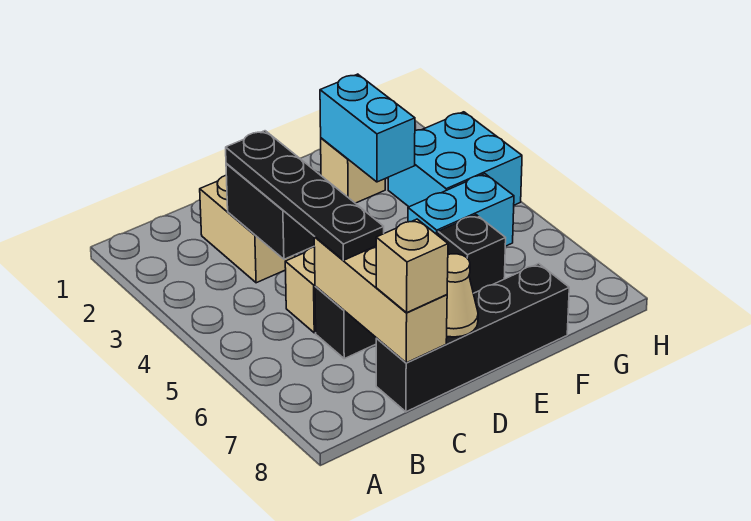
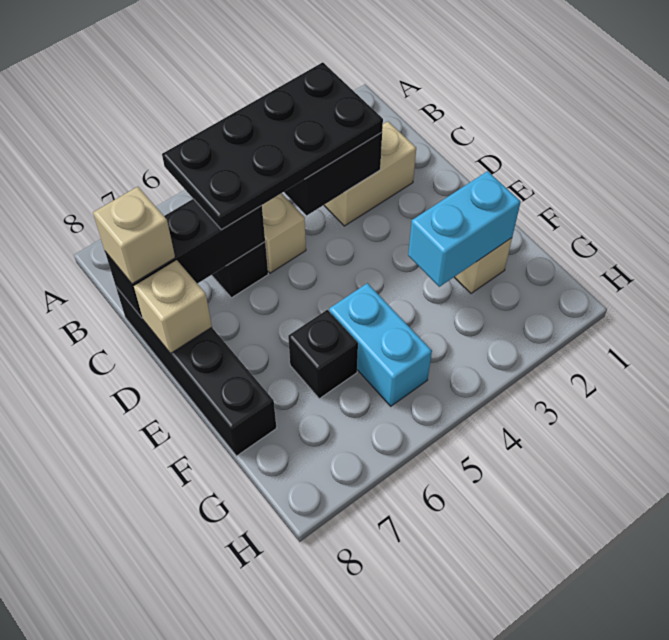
black 1x4 plate [226,131,384,260] -> black 2x4 plate [162,62,383,230]
tan 1x3 brick [314,237,447,363] -> black 1x3 brick [105,199,265,318]
tan 1x1 cone [447,254,478,337] -> tan 1x1 brick [134,260,212,353]
cyan 2x2 brick [388,112,522,207] -> none

